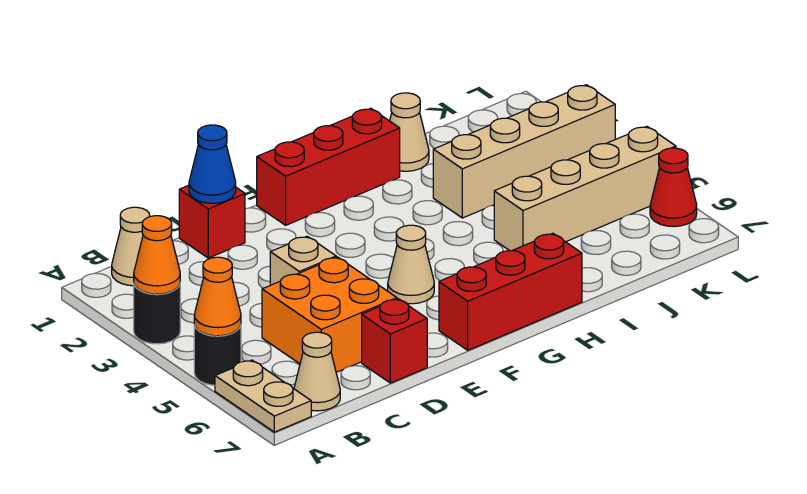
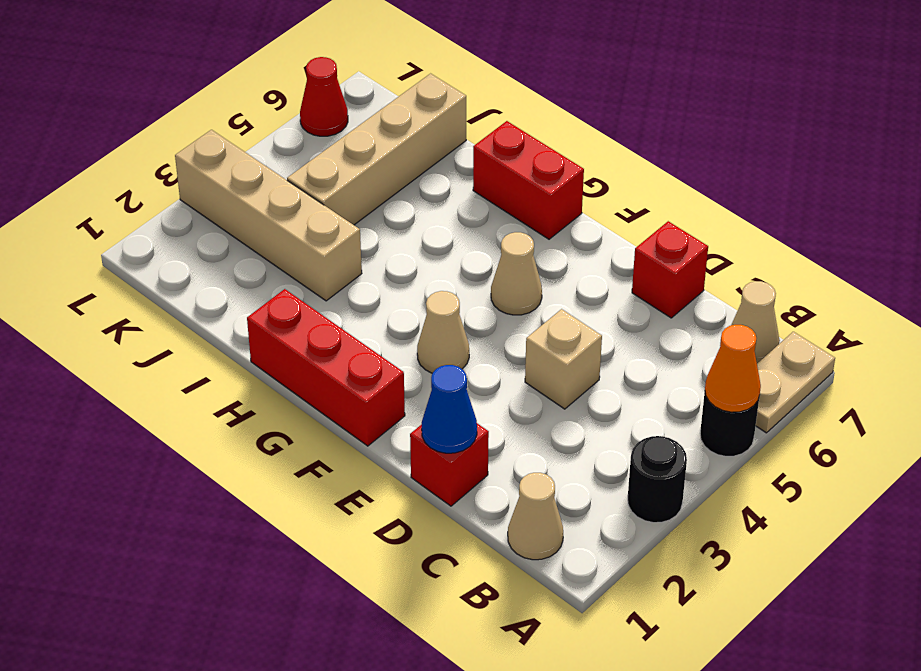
orange 1x1 cone [134,216,180,294] -> none
orange 2x2 brick [262,257,397,372] -> none
red 1x3 brick [439,233,582,350] -> red 1x2 brick [473,121,584,239]
tan 1x1 cone [390,93,429,171] -> tan 1x1 cone moved to [417,291,469,373]
tan 1x4 brick [494,126,676,251] -> tan 1x4 brick turned to [287,74,466,225]

